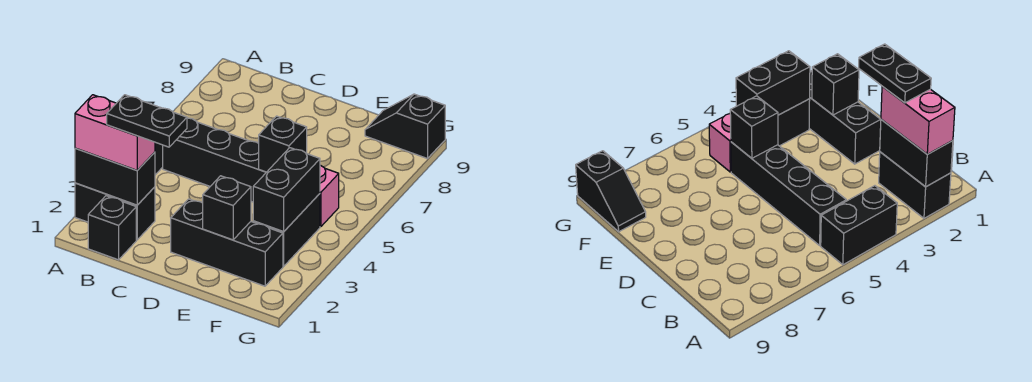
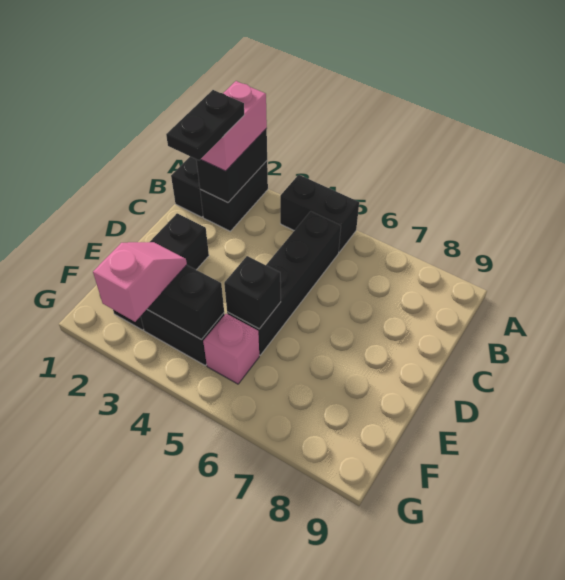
black 1x1 brick [203,176,251,240] -> none
none -> pink 1x2 slope [93,242,187,322]
black 1x2 slope [365,94,445,159] -> none

